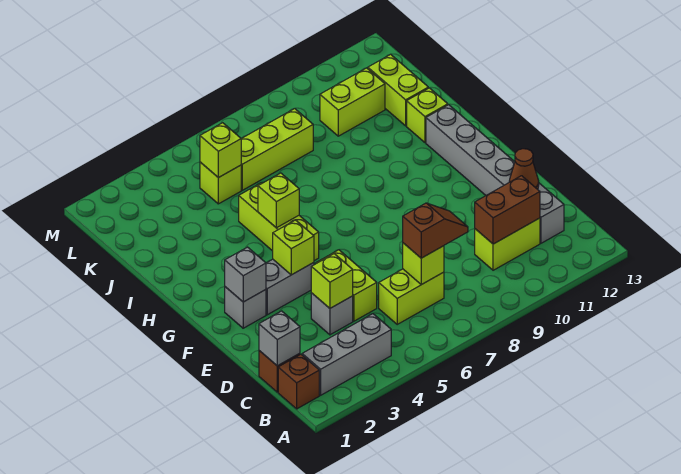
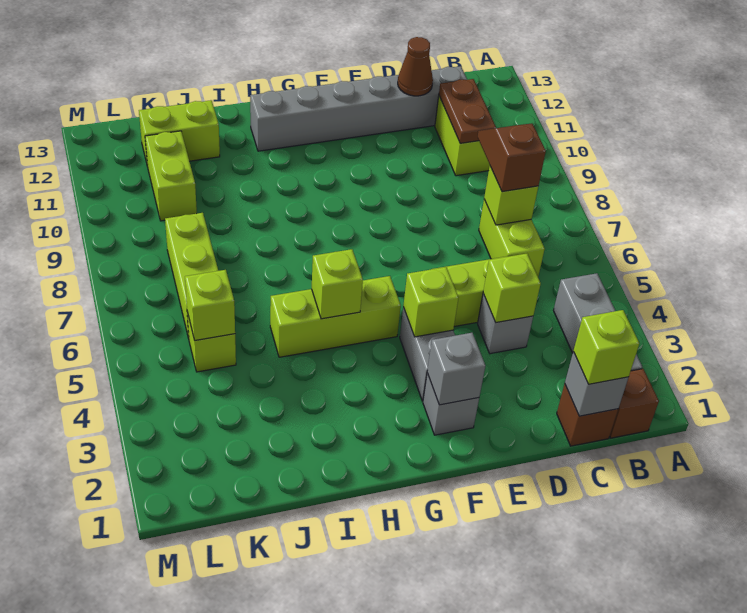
brown 1x2 brick [475,176,540,244] -> brown 1x2 plate [439,79,496,143]
lime 1x1 brick [407,88,448,143] -> lime 1x1 brick moved to [573,310,639,384]

